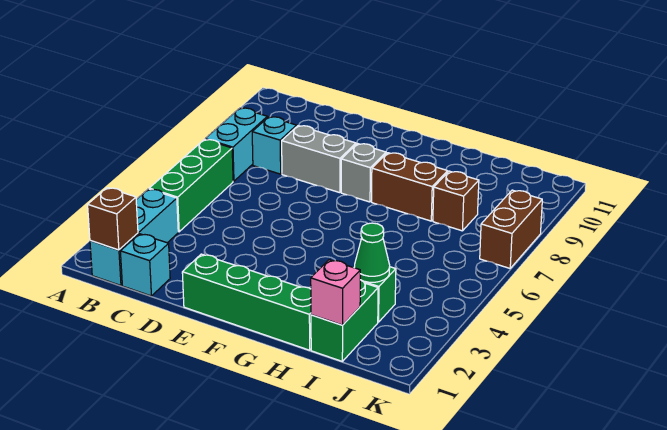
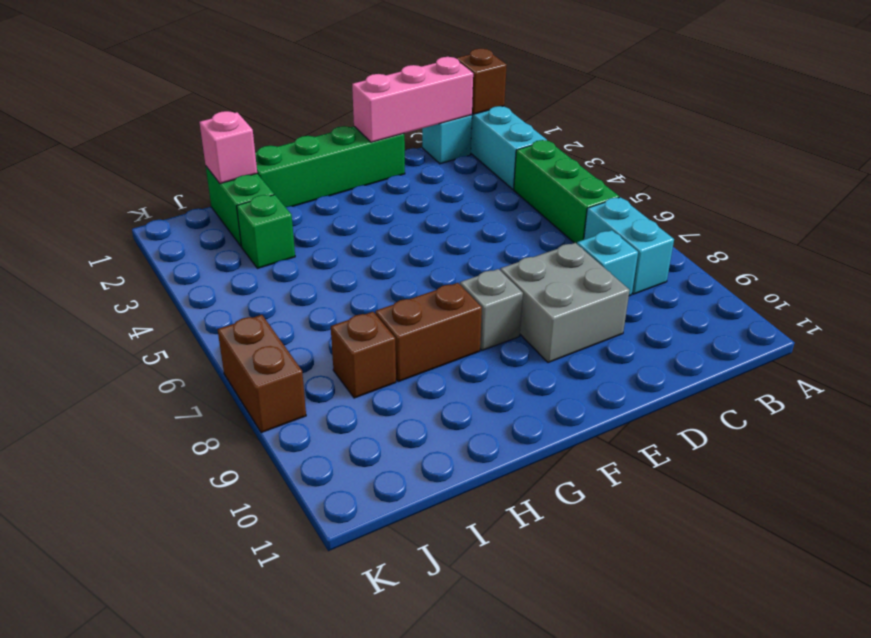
none -> pink 1x3 brick [352,57,473,142]
grey 1x2 brick [282,126,356,193] -> grey 2x2 brick [500,243,630,363]
green 1x1 cone [354,223,390,282] -> none

